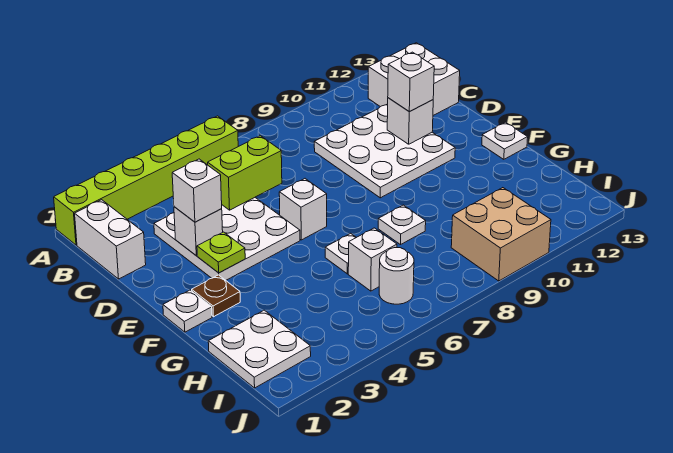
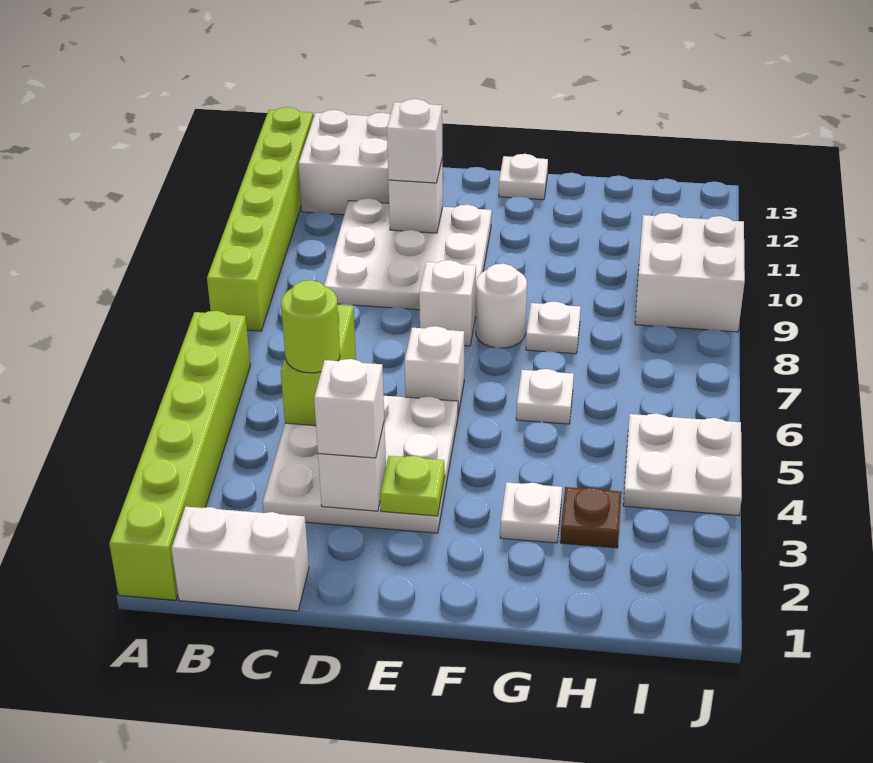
none -> lime 1x6 brick [207,107,313,331]
none -> lime 1x1 round brick [281,280,340,373]
white 1x1 plate [163,290,212,332] -> white 1x1 plate moved to [500,482,562,543]
brown 1x1 plate [192,275,240,317] -> brown 1x1 plate moved to [560,487,622,548]
white 2x2 plate [208,310,311,388] -> white 2x2 plate moved to [623,413,742,516]
white 1x1 brick [348,228,397,291] -> white 1x1 brick moved to [419,260,476,346]
white 1x1 round brick [379,248,414,304] -> white 1x1 round brick moved to [476,264,527,348]
tan 2x2 brick [451,188,551,281] -> white 2x2 brick [635,213,745,332]

